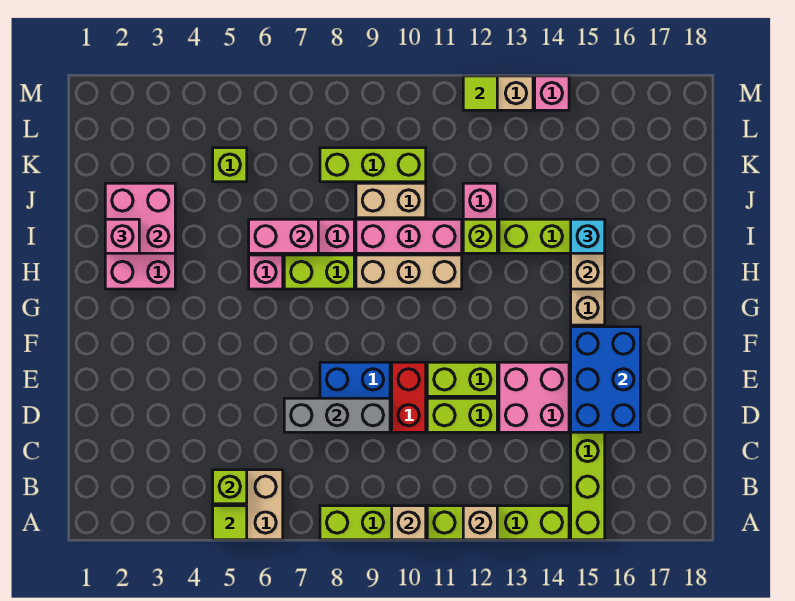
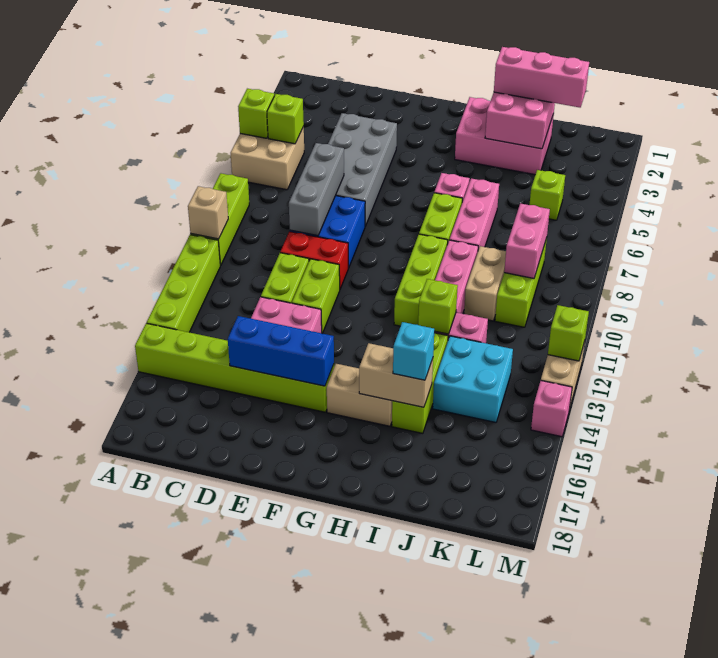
lime 1x1 tile [213,506,247,540] -> lime 1x1 brick [238,89,274,138]
tan 1x1 brick [463,506,497,540] -> none
none -> grey 2x4 brick [328,113,397,226]
blue 2x3 brick [571,327,640,432] -> blue 1x3 brick [228,316,334,386]
tan 1x3 brick [356,255,462,289] -> lime 1x3 brick [394,234,448,326]
pink 1x1 brick [105,219,139,253] -> pink 1x3 brick [494,47,589,107]
pink 1x2 brick [249,219,318,253] -> pink 1x2 brick moved to [504,203,550,278]
none -> cyan 2x2 brick [433,336,513,422]
lime 1x1 tile [463,76,497,110] -> lime 1x1 brick [548,305,589,361]

